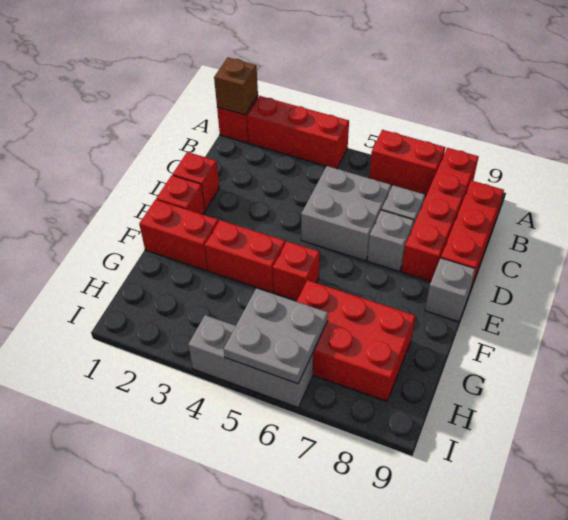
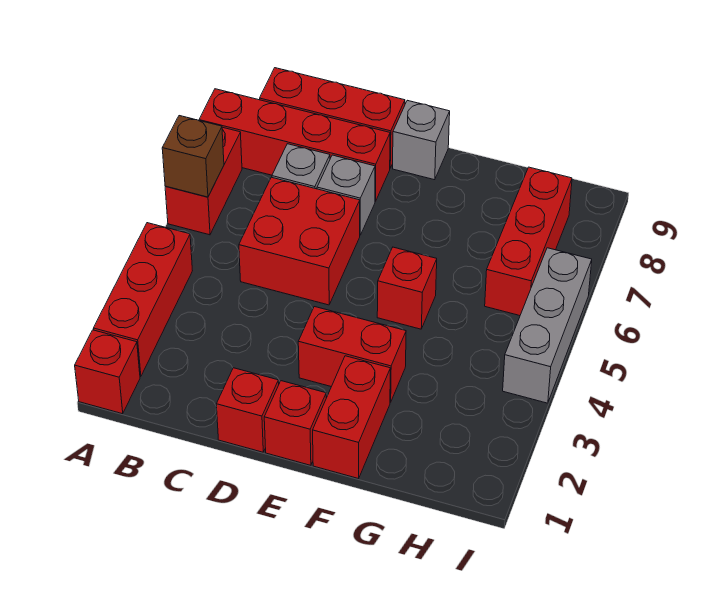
brown 1x1 brick [214,58,258,115] -> brown 1x1 brick moved to [162,116,224,197]
grey 2x2 brick [301,166,391,261] -> red 2x2 brick [239,177,360,305]
red 1x2 brick [205,220,285,292] -> red 1x2 brick turned to [298,307,406,402]
red 2x3 brick [297,280,415,401] -> red 1x3 brick [485,167,572,316]
grey 2x2 plate [224,288,328,384] -> none

